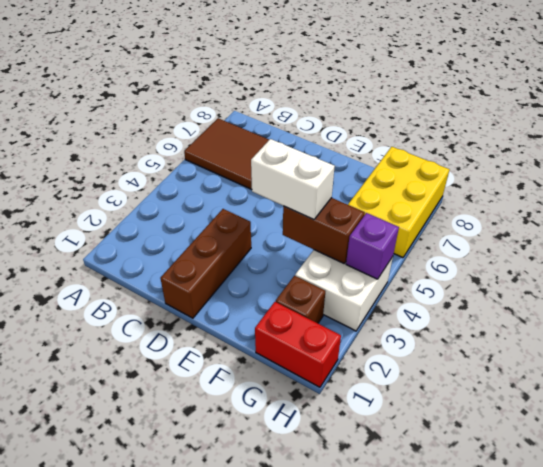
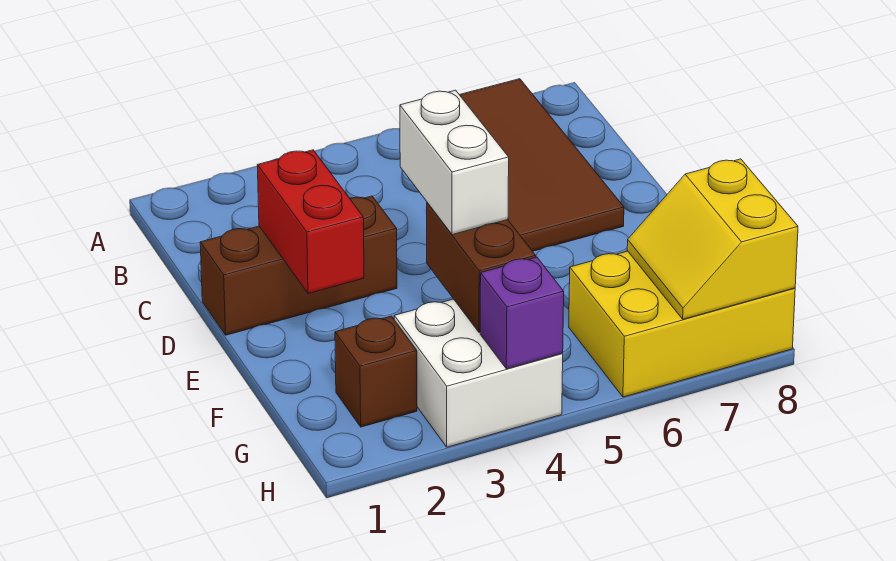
red 1x2 brick [255,302,341,387] -> red 1x2 brick moved to [257,150,364,294]
none -> yellow 2x2 slope [627,159,798,319]

